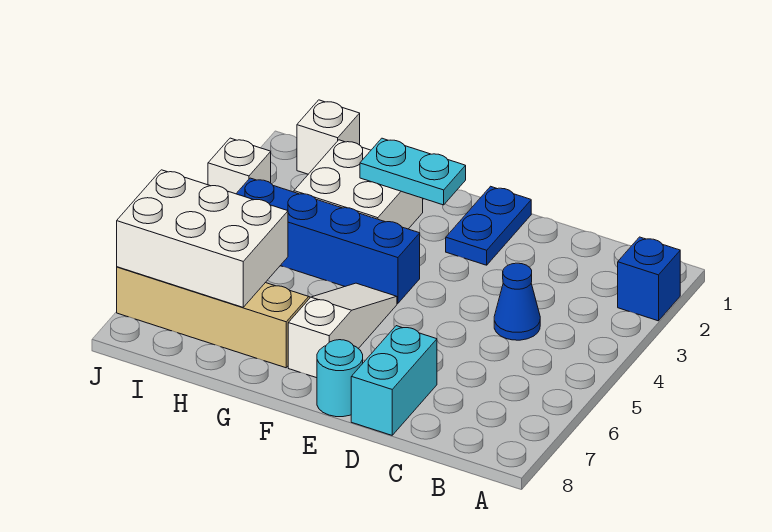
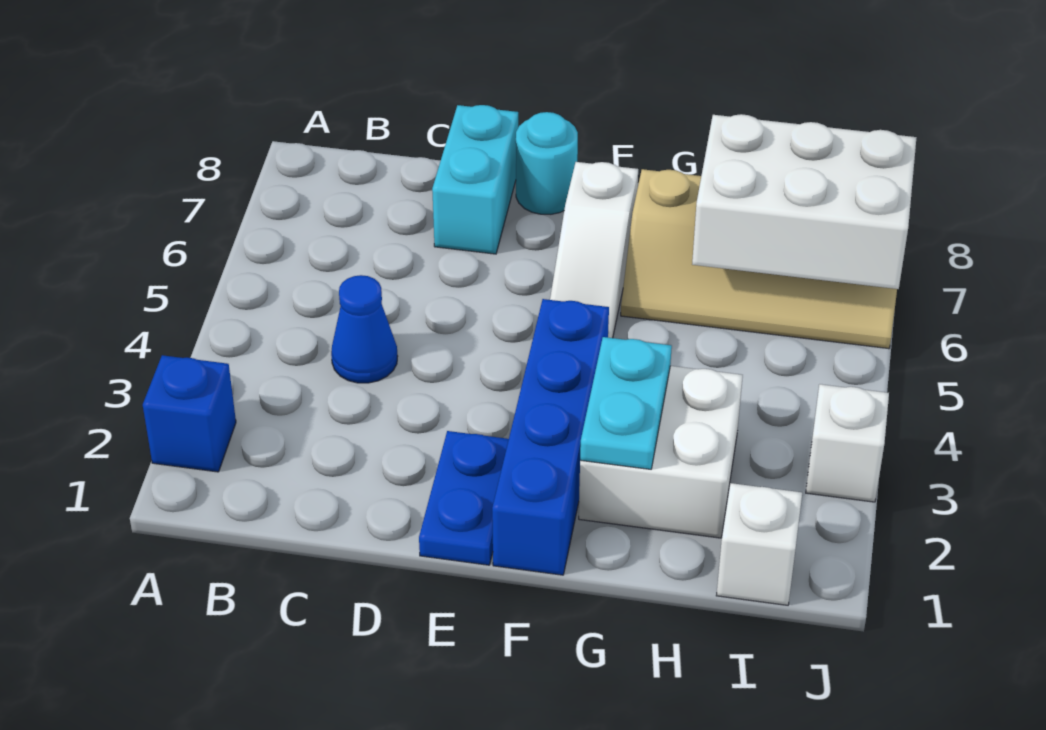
cyan 1x2 plate [360,138,466,205] -> cyan 1x2 plate turned to [580,337,672,469]
blue 1x4 brick [236,178,420,304] -> blue 1x4 brick turned to [492,299,609,575]

